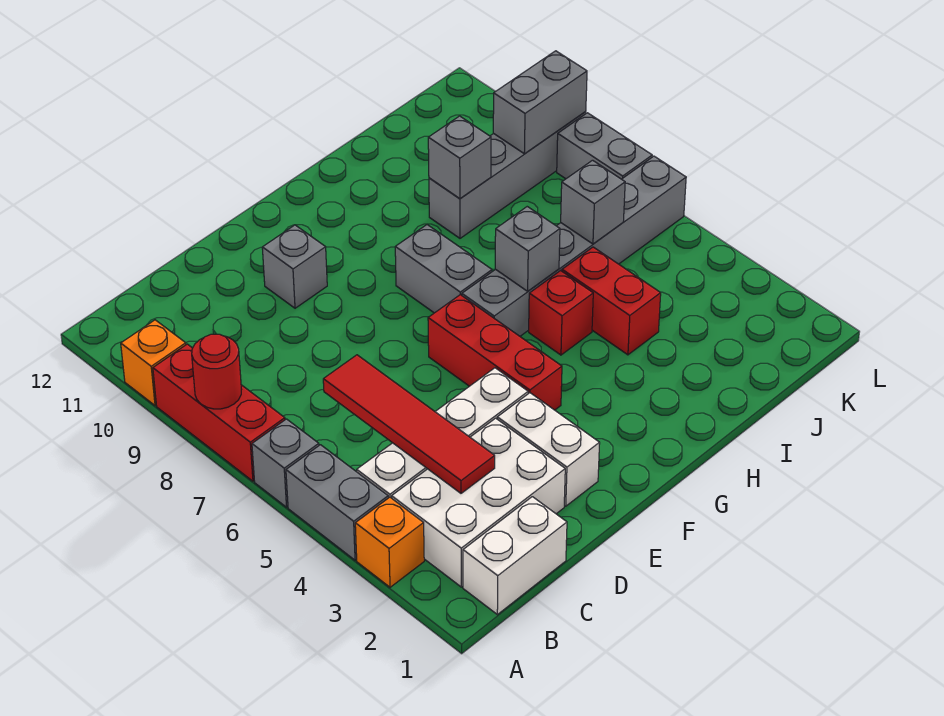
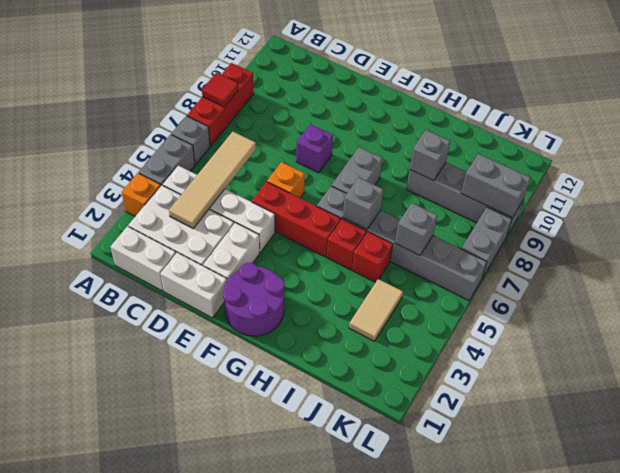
red 1x1 round brick [192,334,241,409] -> red 1x1 tile [202,73,238,107]
orange 1x1 brick [121,320,186,406] -> orange 1x1 brick moved to [267,162,305,198]
red 1x4 tile [323,355,495,493] -> tan 1x4 tile [169,132,256,228]
none -> white 1x2 brick [161,252,227,318]
none -> purple 1x1 brick [296,124,333,173]
grey 1x1 brick [262,225,327,308] -> none
none -> purple 2x2 round brick [223,263,285,336]
red 1x3 brick [428,295,562,410] -> red 1x3 brick turned to [252,182,341,257]
red 1x2 brick [562,247,661,355] -> red 1x1 brick [352,232,393,283]
none -> tan 1x2 tile [349,279,403,341]

